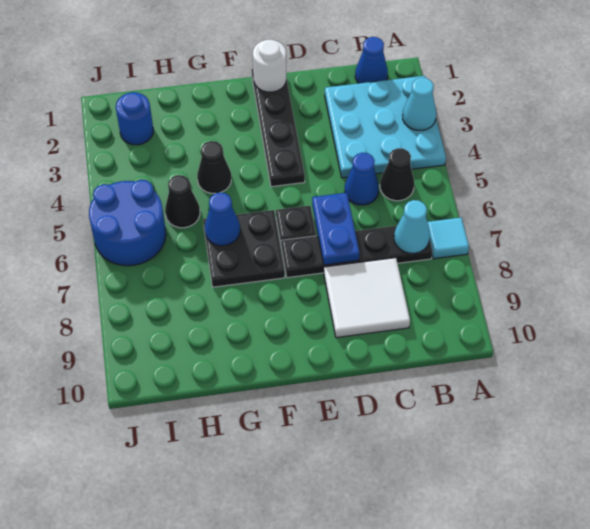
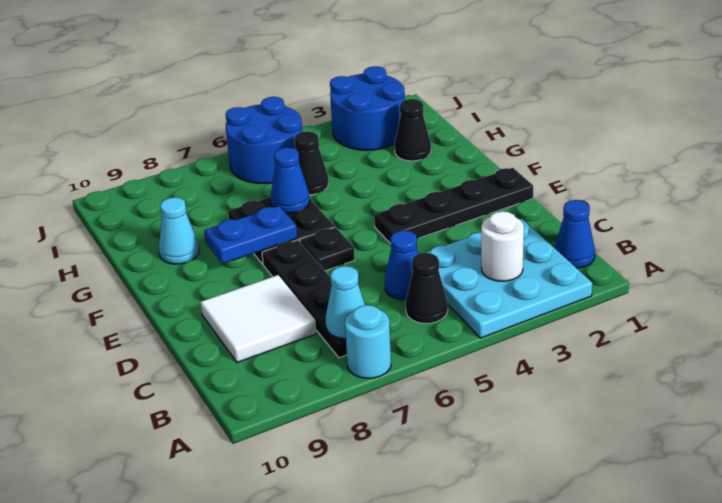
cyan 1x1 cone [403,78,436,130] -> cyan 1x1 cone moved to [159,197,199,264]
cyan 1x1 tile [427,218,469,259] -> cyan 1x1 round brick [345,305,391,378]
blue 1x2 plate [312,193,360,265] -> blue 1x2 plate moved to [205,206,297,264]
white 1x1 round brick [253,40,286,92] -> white 1x1 round brick moved to [481,211,524,281]
black 1x1 cone [197,141,231,193] -> black 1x1 cone moved to [395,99,431,161]
blue 1x1 round brick [116,92,153,145] -> blue 2x2 round brick [330,66,405,150]

